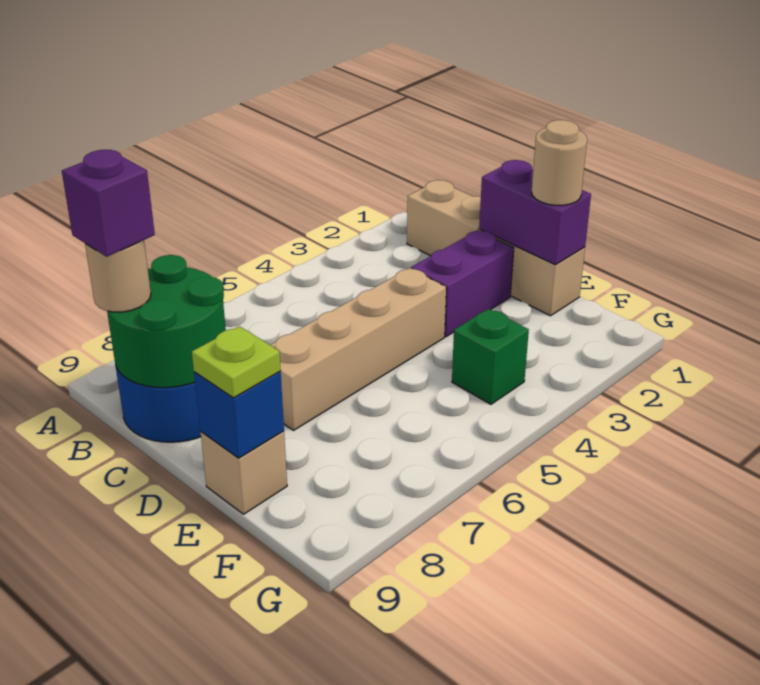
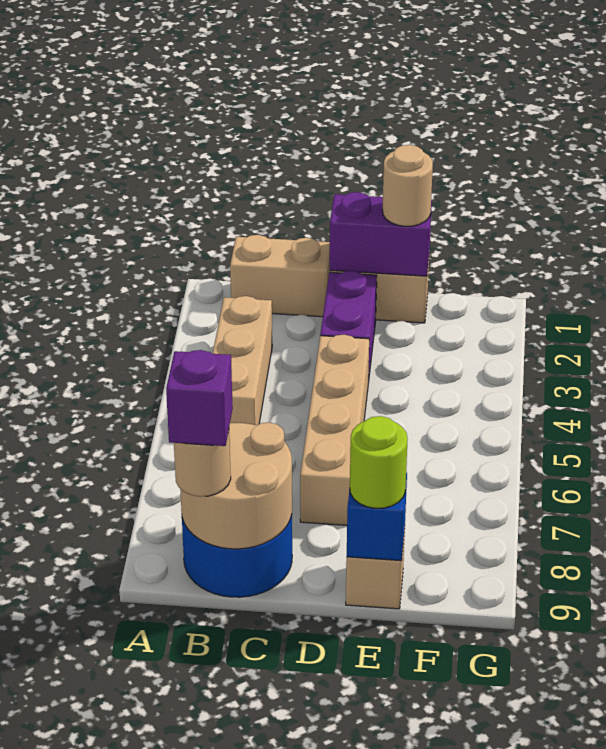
none -> tan 1x3 brick [213,296,272,425]
green 2x2 round brick [107,255,226,388] -> tan 2x2 round brick [180,423,292,549]
lime 1x1 plate [192,326,281,398] -> lime 1x1 round brick [350,416,408,508]
green 1x1 brick [452,309,529,404] -> none

